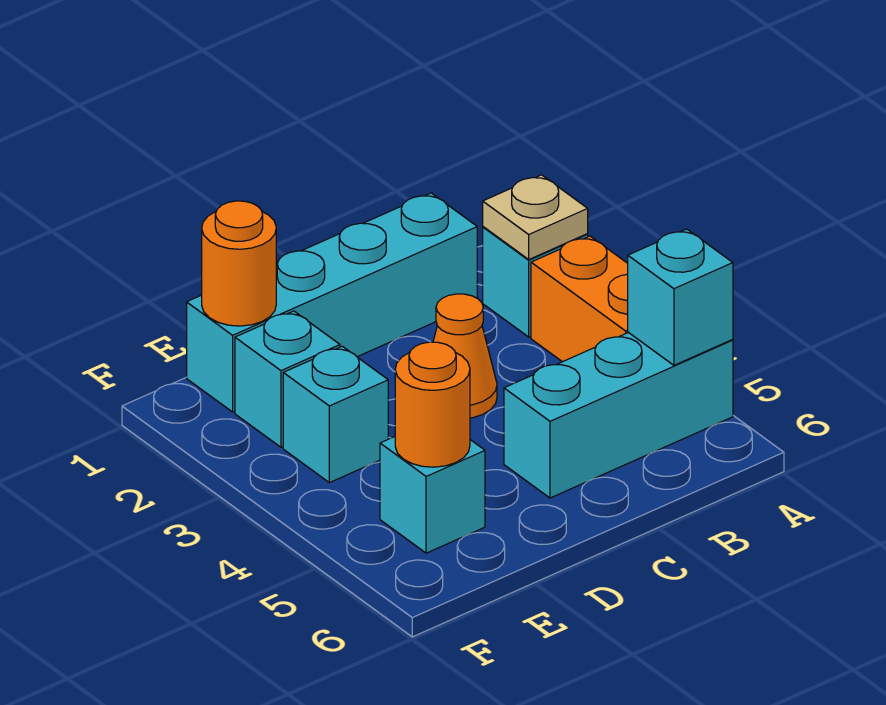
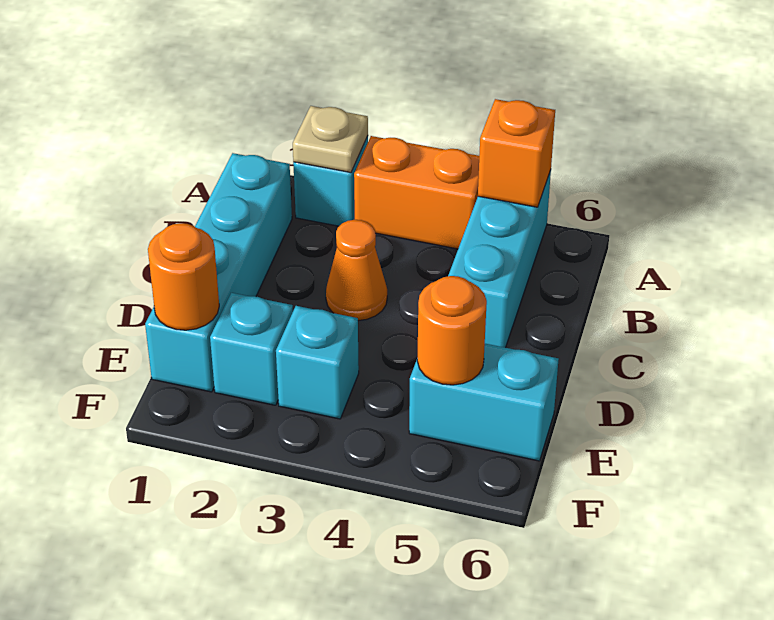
cyan 1x1 brick [628,229,733,365] -> orange 1x1 brick [478,99,555,207]
cyan 1x1 brick [380,437,485,553] -> cyan 1x2 brick [409,344,559,461]

